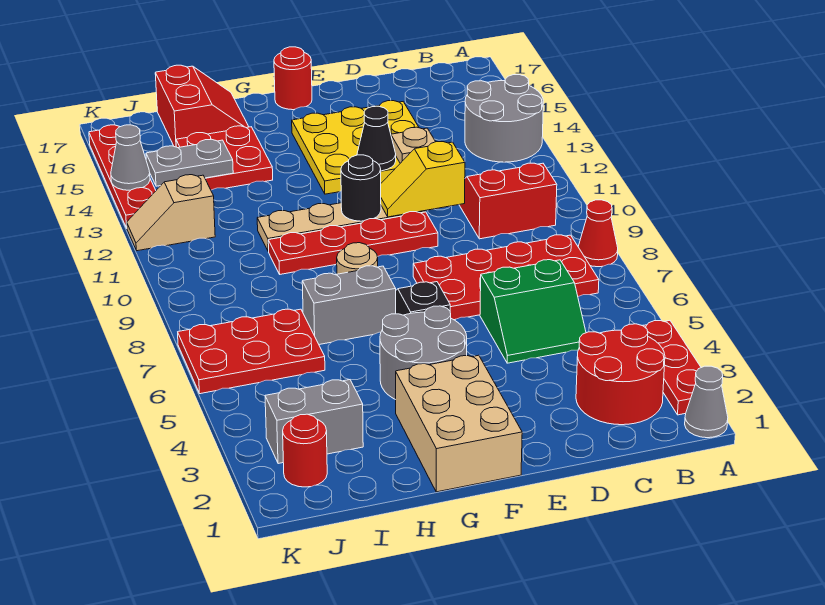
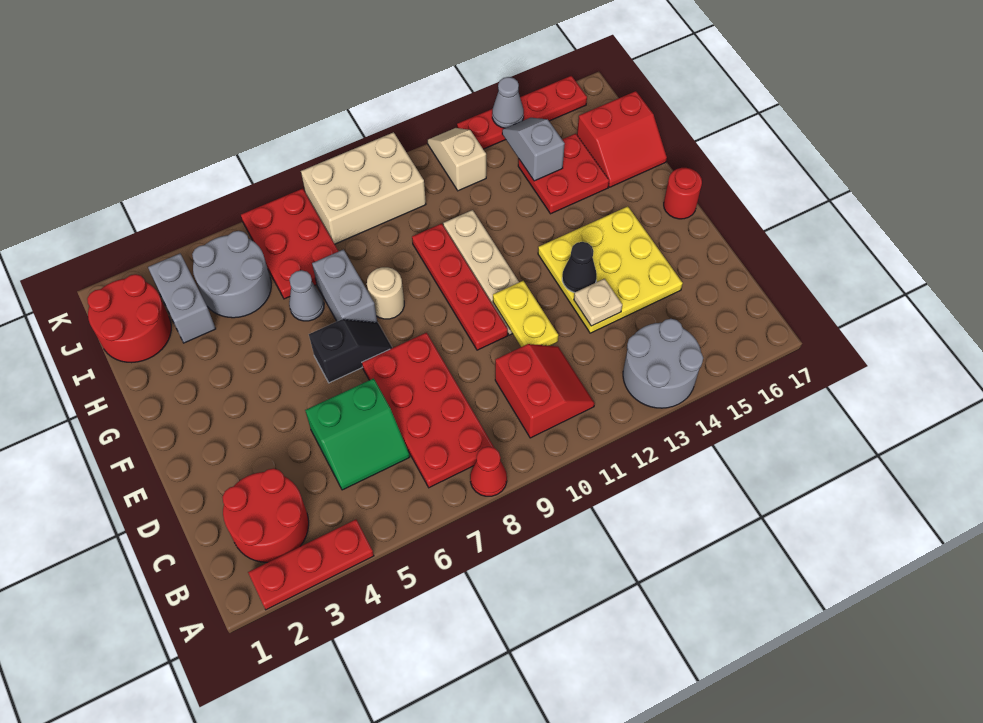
grey 1x1 cone [685,366,728,438] -> grey 1x1 cone moved to [289,270,324,321]
green 2x2 slope [480,260,586,363] -> green 2x2 slope turned to [305,378,410,490]
yellow 1x2 slope [381,142,465,217] -> yellow 1x2 plate [493,281,558,347]
tan 2x3 brick [396,355,522,492] -> tan 2x3 brick moved to [301,132,426,244]
grey 2x2 round brick [380,306,467,400] -> grey 2x2 round brick moved to [192,231,271,318]
black 1x1 round brick [341,155,381,221] -> none
grey 1x2 plate [146,139,233,186] -> grey 1x2 slope [502,118,565,181]
red 1x1 round brick [283,414,327,487] -> red 2x2 round brick [87,274,171,363]

